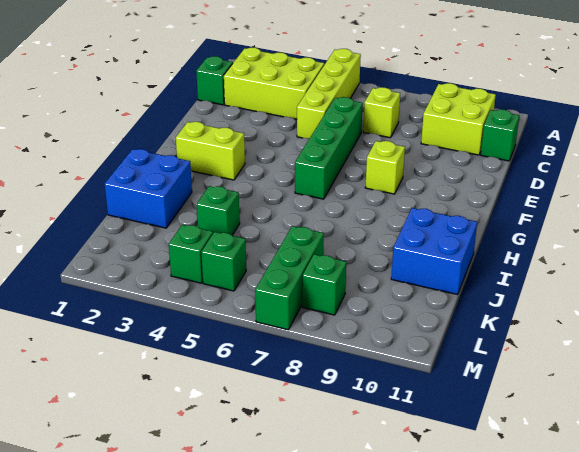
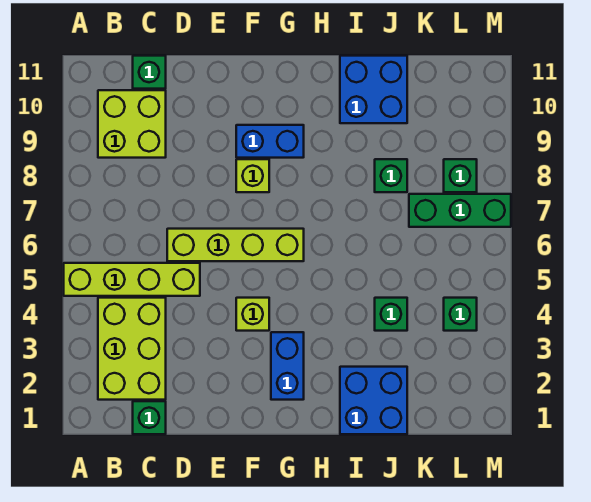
lime 1x1 brick [363,87,400,138] -> lime 1x1 brick moved to [236,298,269,331]
green 1x4 brick [295,97,363,199] -> lime 1x4 brick [167,229,304,261]
none -> blue 1x2 brick [236,125,304,158]
lime 1x2 brick [176,122,245,180] -> blue 1x2 brick [271,332,304,400]
green 1x1 brick [201,232,246,291] -> green 1x1 brick moved to [375,159,407,192]

